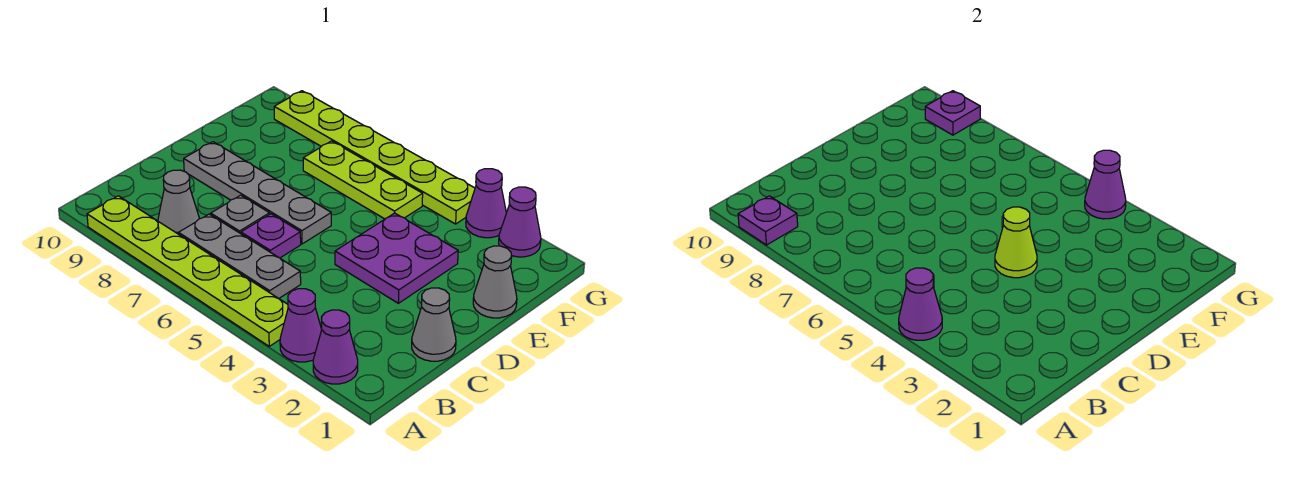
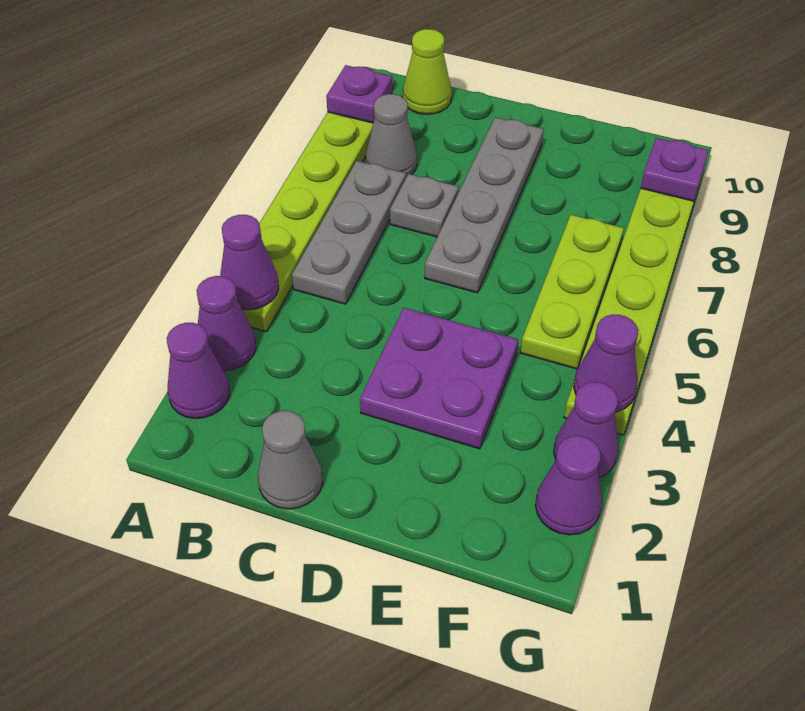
purple 1x1 plate [241,214,301,258] -> none
lime 1x1 cone [995,207,1037,278] -> lime 1x1 cone moved to [403,29,452,114]
grey 1x1 cone [473,246,517,318] -> none

